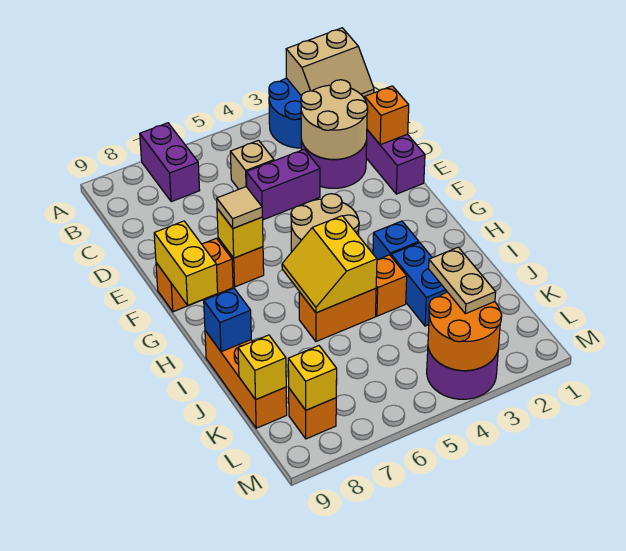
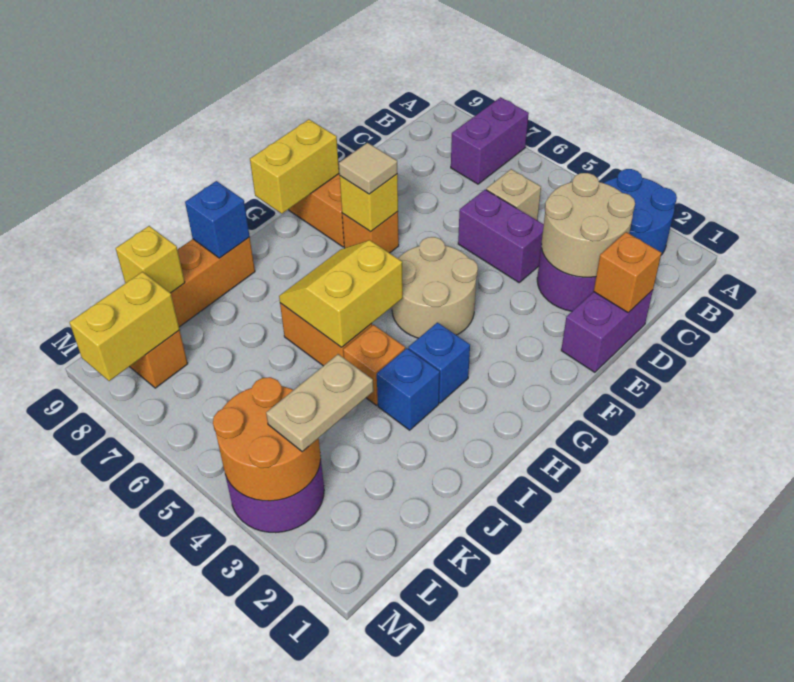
tan 2x2 slope [286,28,374,98] -> none
blue 1x2 brick [391,243,447,326] -> blue 1x1 brick [377,348,440,430]
yellow 1x1 brick [288,346,337,410] -> yellow 1x2 brick [70,272,180,381]

